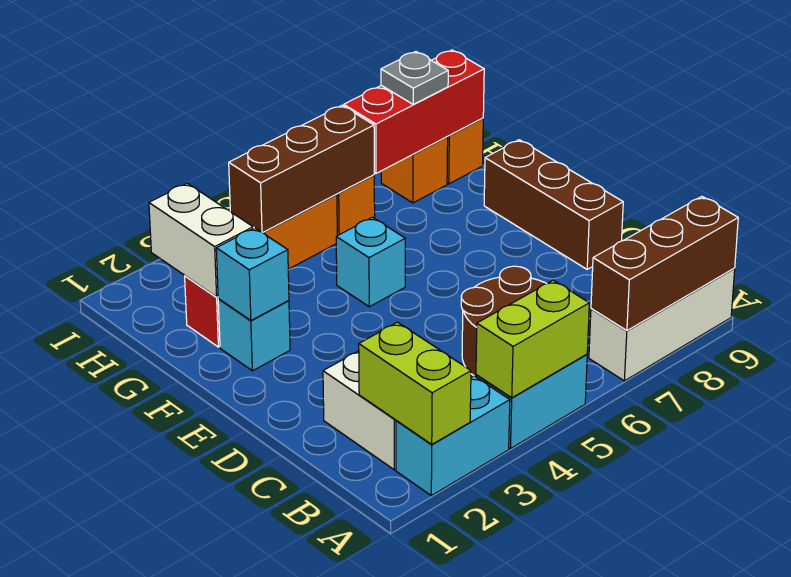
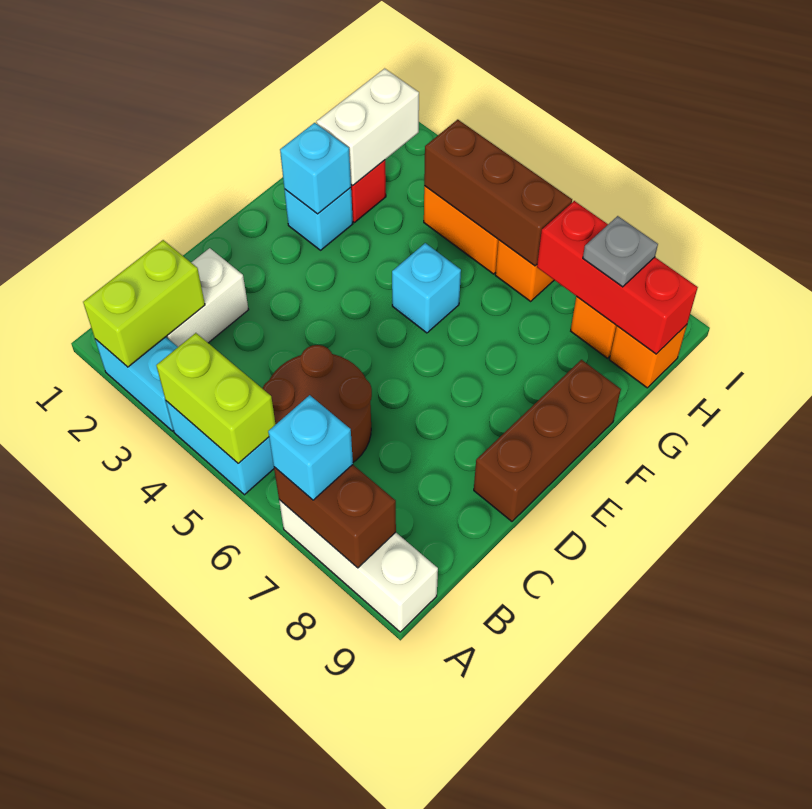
brown 1x3 brick [591,196,738,331] -> brown 1x2 brick [274,465,396,568]
none -> cyan 1x1 brick [268,395,353,500]

